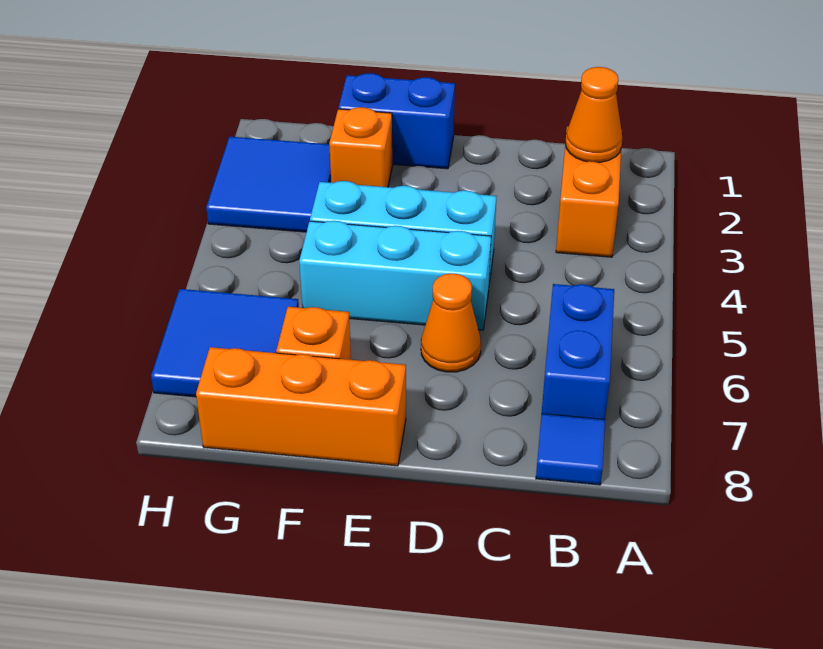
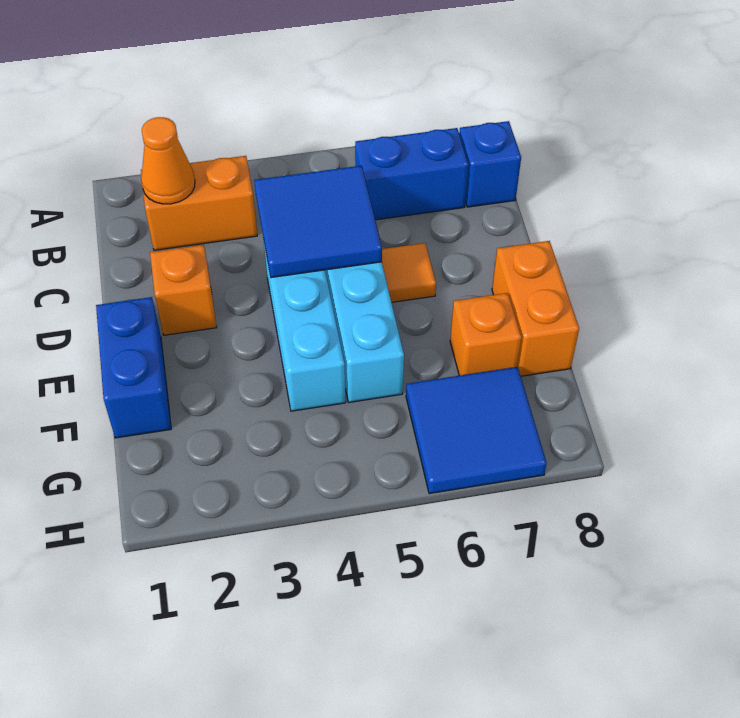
blue 1x1 tile [536,414,605,485] -> blue 1x1 brick [459,121,521,207]
orange 1x1 cone [421,273,481,372] -> orange 1x1 tile [382,243,436,302]
orange 1x3 brick [196,347,406,466] -> orange 1x2 brick [492,241,579,376]
orange 1x1 brick [329,107,393,187] -> orange 1x1 brick moved to [150,245,217,335]
blue 2x2 tile [206,137,331,232] -> blue 2x2 tile moved to [254,166,382,278]

